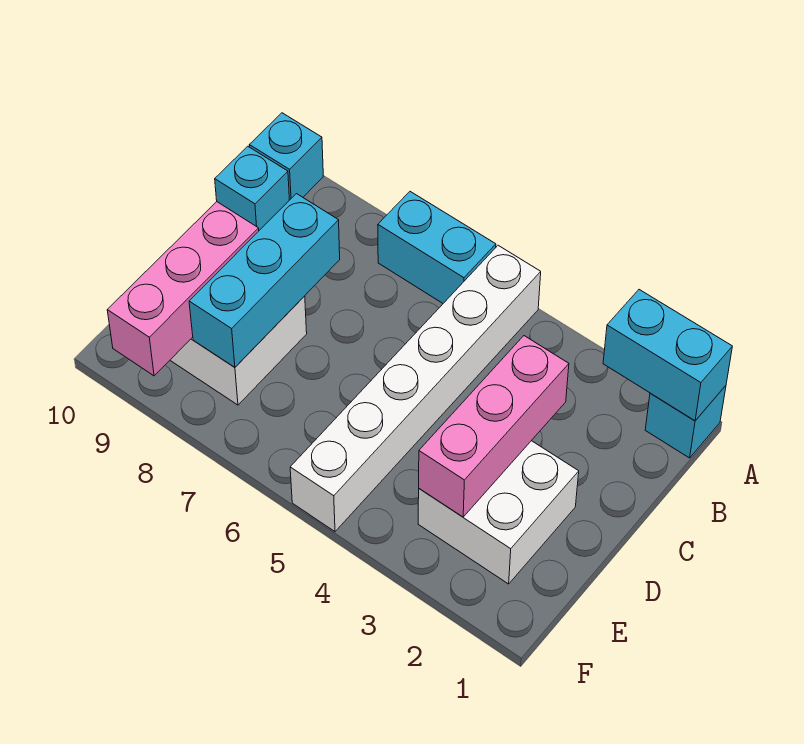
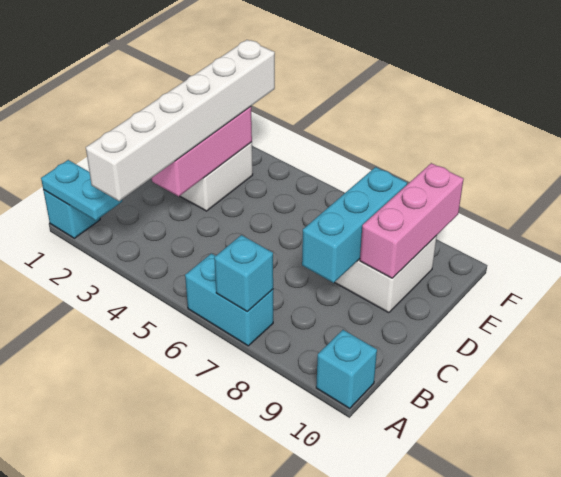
cyan 1x2 brick [603,290,732,421] -> cyan 1x2 plate [41,160,122,221]
white 1x6 brick [290,245,541,531] -> white 1x6 brick moved to [86,40,275,201]
cyan 1x1 brick [215,146,289,230] -> cyan 1x1 brick moved to [214,235,273,312]

